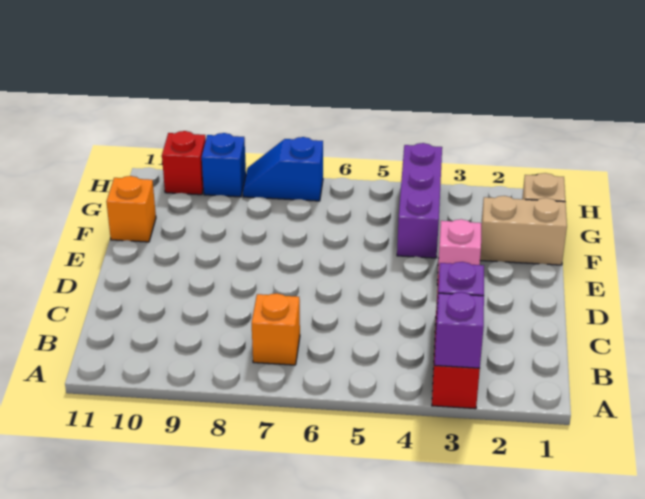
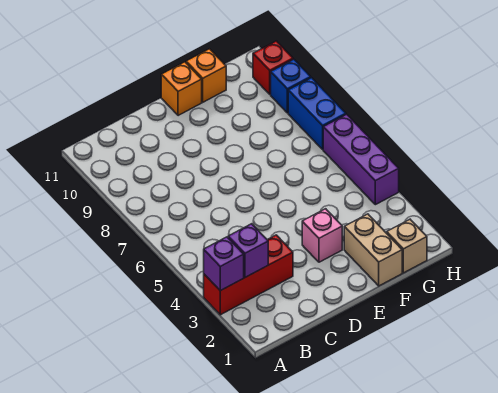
orange 1x1 brick [252,293,300,365] -> orange 1x1 brick moved to [161,62,202,116]
purple 1x3 brick [397,143,442,258] -> purple 1x3 brick turned to [323,114,399,205]
blue 1x2 slope [243,137,323,201] -> blue 1x2 brick [288,78,346,149]

